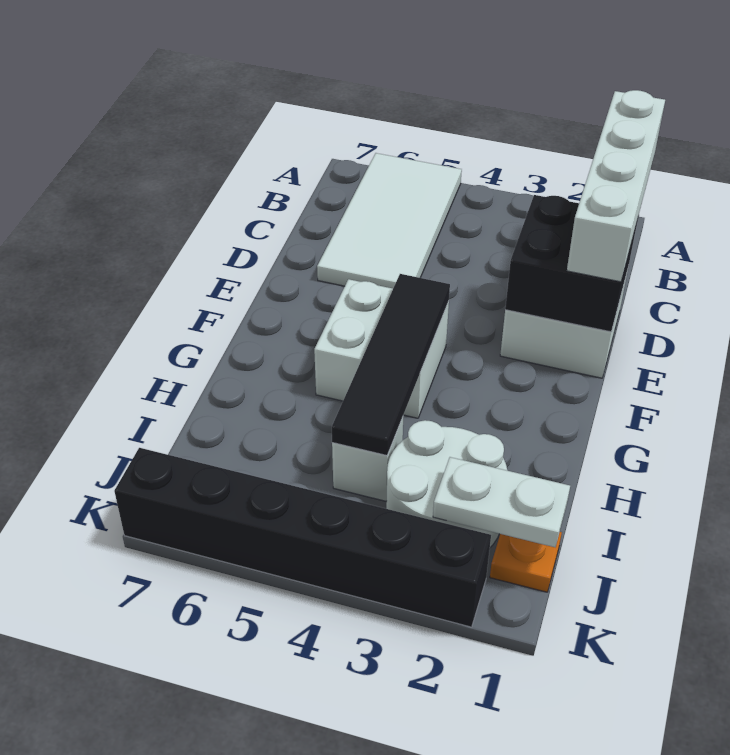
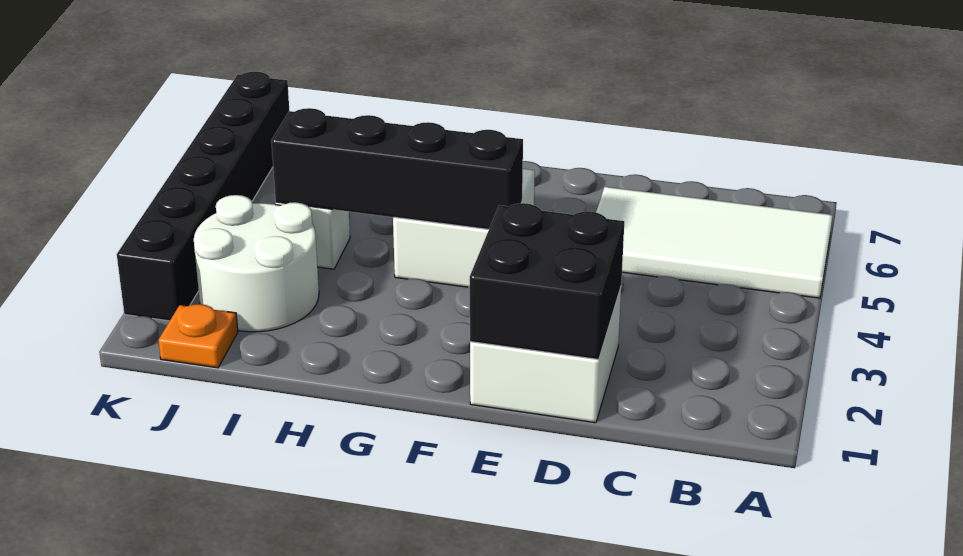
white 1x4 brick [567,90,665,282] -> none
black 1x4 tile [332,274,450,455] -> black 1x4 brick [271,108,523,229]
white 1x2 plate [433,457,570,547] -> none

